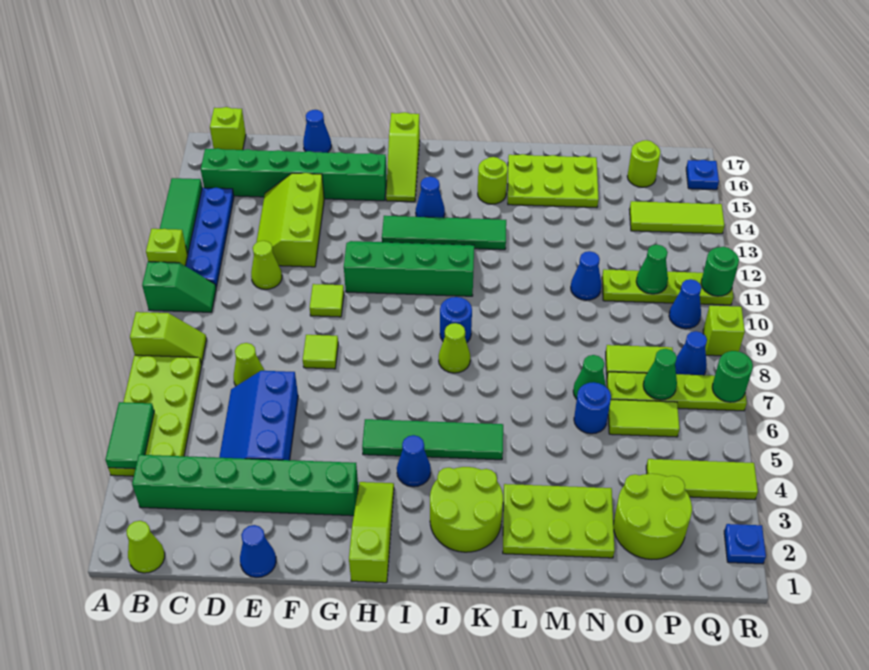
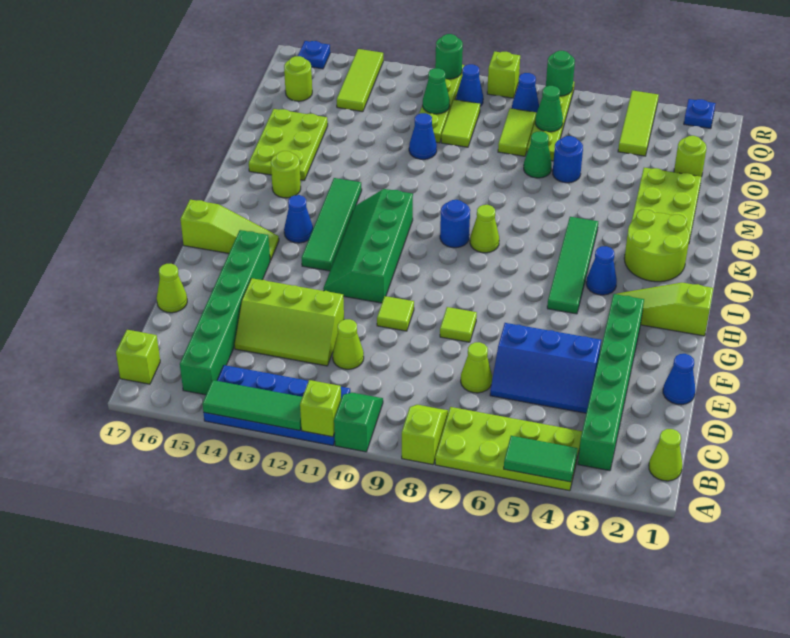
blue 1x1 cone [303,110,331,153] -> lime 1x1 cone [157,264,187,313]
lime 2x2 round brick [613,474,692,559] -> lime 1x1 round brick [674,136,707,177]
lime 1x2 tile [608,400,680,437] -> lime 1x2 tile moved to [441,100,480,147]

